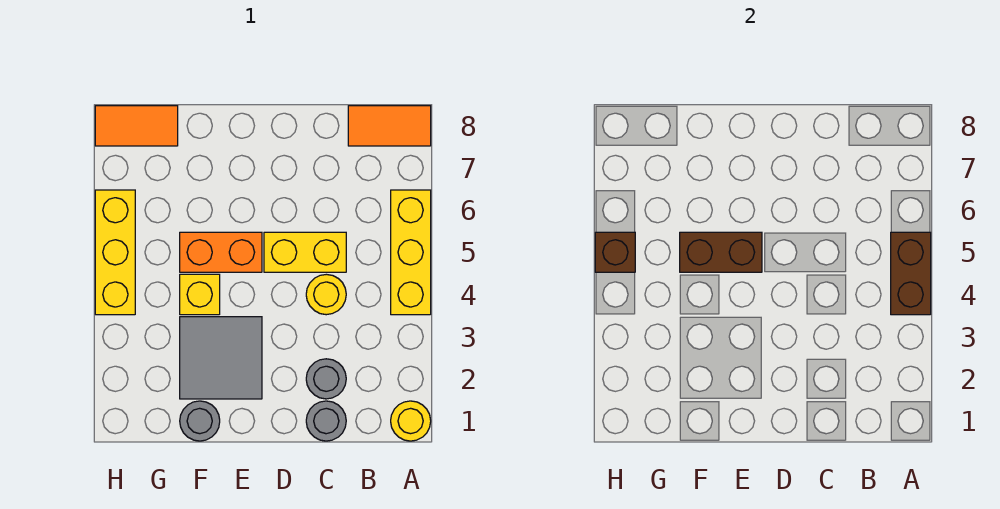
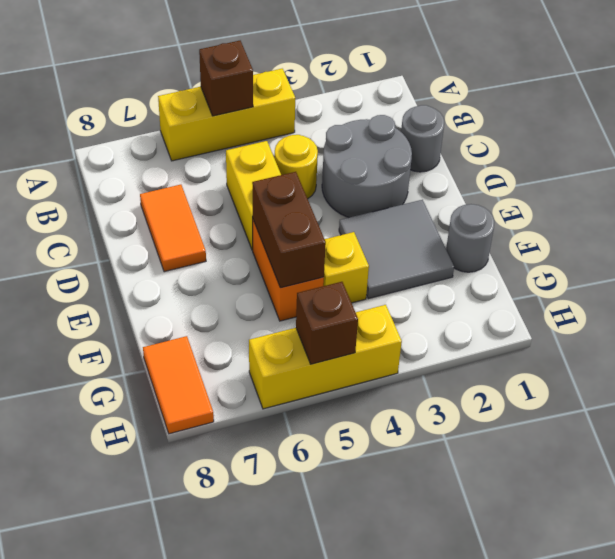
yellow 1x1 round brick [391,401,431,441] -> none
brown 1x2 brick [891,232,931,315] -> brown 1x1 brick [199,41,253,116]
orange 1x2 tile [348,106,431,146] -> orange 1x2 tile moved to [140,185,206,272]
grey 1x1 round brick [306,359,346,399] -> grey 2x2 round brick [322,115,412,217]

